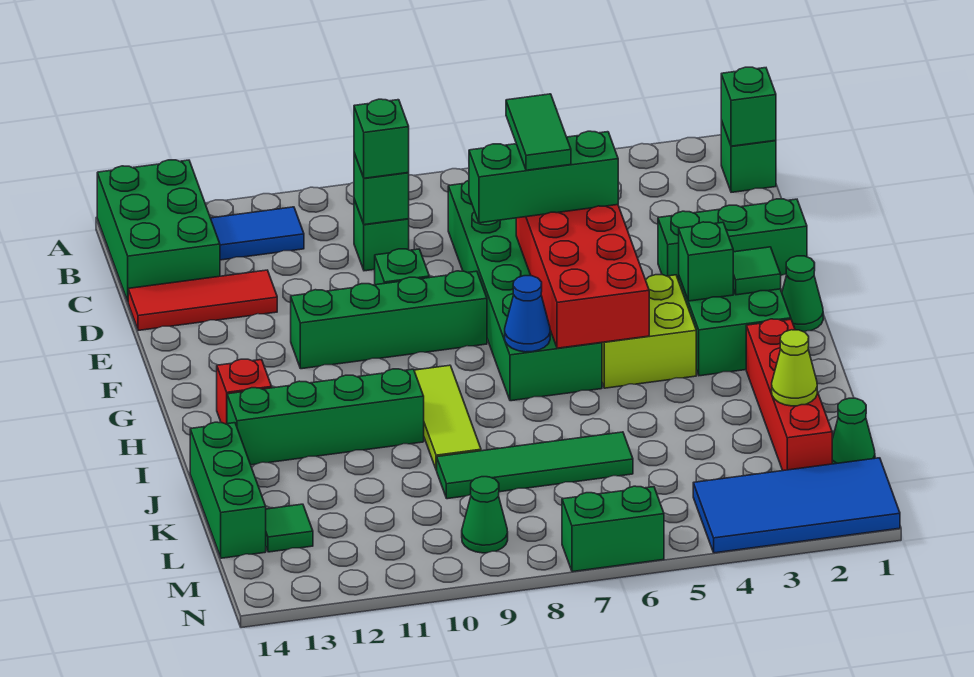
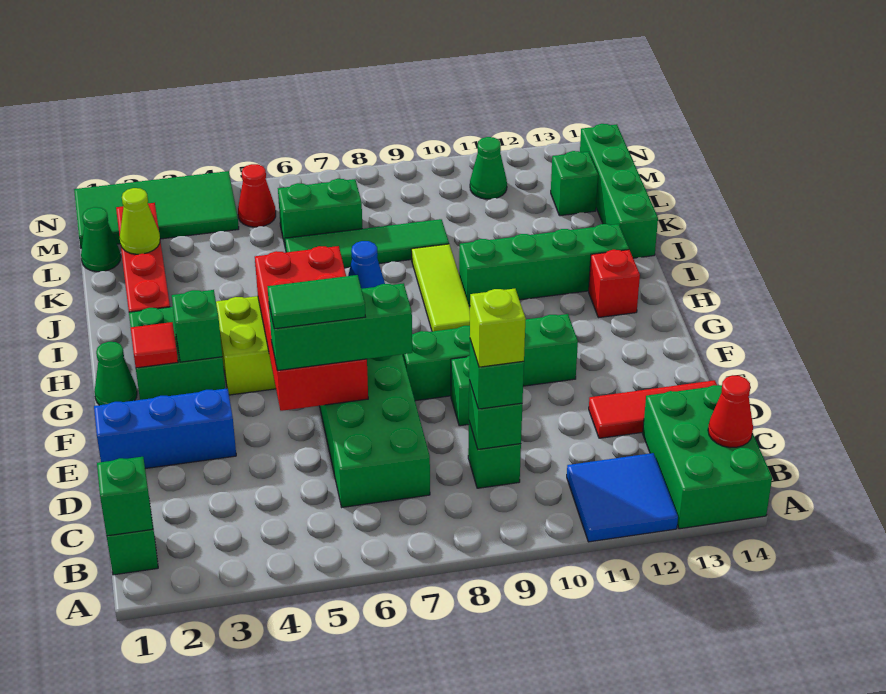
blue 1x2 tile [211,207,304,260] -> blue 2x2 tile [567,453,678,542]
none -> red 1x1 cone [708,375,753,448]
none -> lime 1x1 brick [470,289,526,367]
green 1x2 tile [506,94,571,170] -> green 1x2 tile turned to [267,275,365,329]
green 1x3 brick [658,199,807,281] -> blue 1x3 brick [94,388,236,469]
green 1x1 tile [733,247,781,295] -> red 1x1 tile [131,322,178,368]
green 1x3 brick [190,422,266,558] -> green 1x4 brick [580,124,658,258]
green 1x1 tile [266,504,313,552] -> green 1x1 brick [551,151,598,216]
blue 2x4 tile [693,458,900,553] -> green 2x4 tile [74,171,239,248]
none -> red 1x1 cone [238,164,276,227]
green 1x1 cone [462,477,508,553] -> green 1x1 cone moved to [470,137,507,199]
green 1x2 brick [562,486,664,572] -> green 1x2 brick moved to [278,179,362,249]

